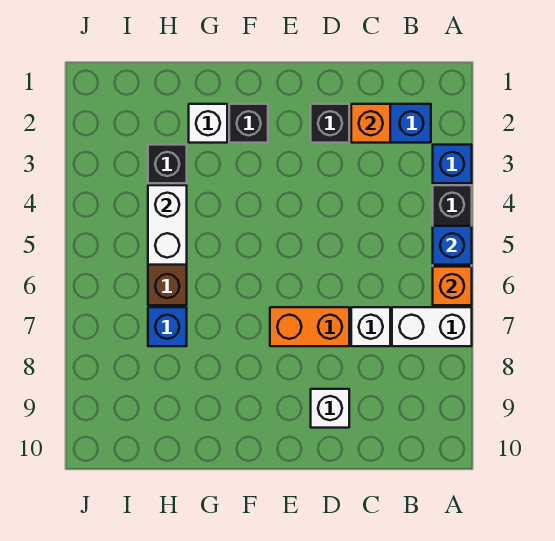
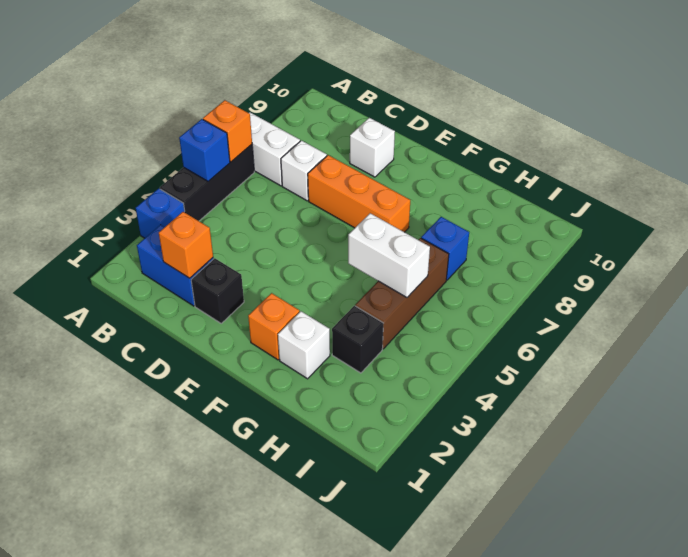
orange 1x2 brick [270,307,349,346] -> orange 1x3 brick [308,155,410,232]
black 1x1 brick [229,104,268,143] -> orange 1x1 brick [248,293,300,360]
white 1x2 brick [148,185,187,265] -> white 1x2 brick turned to [348,213,430,297]

